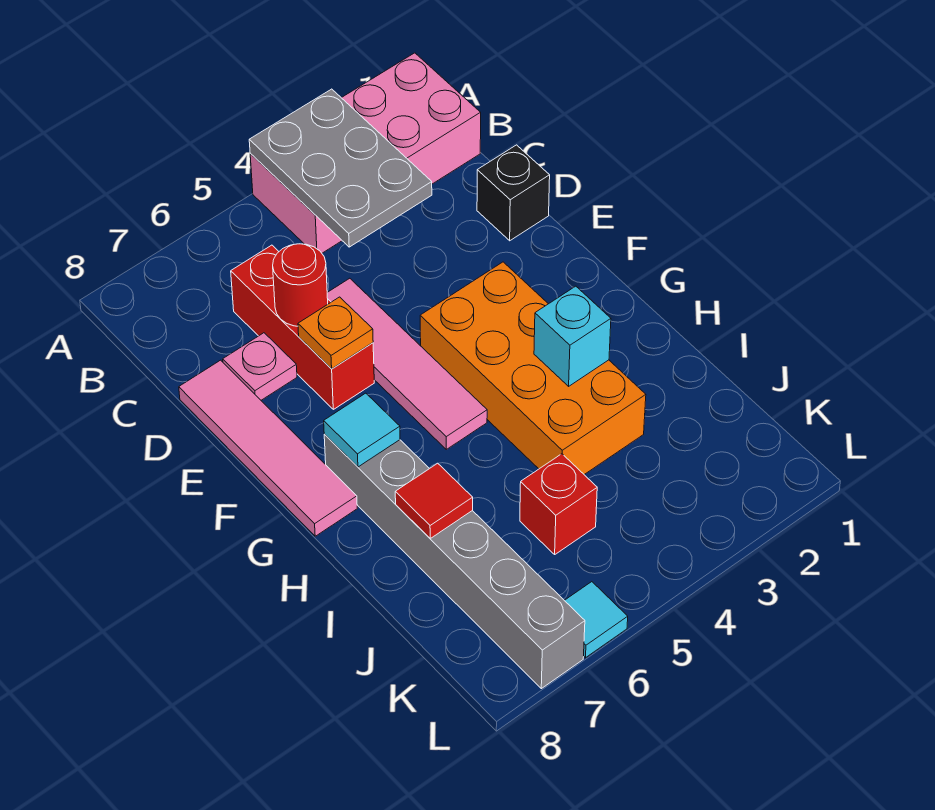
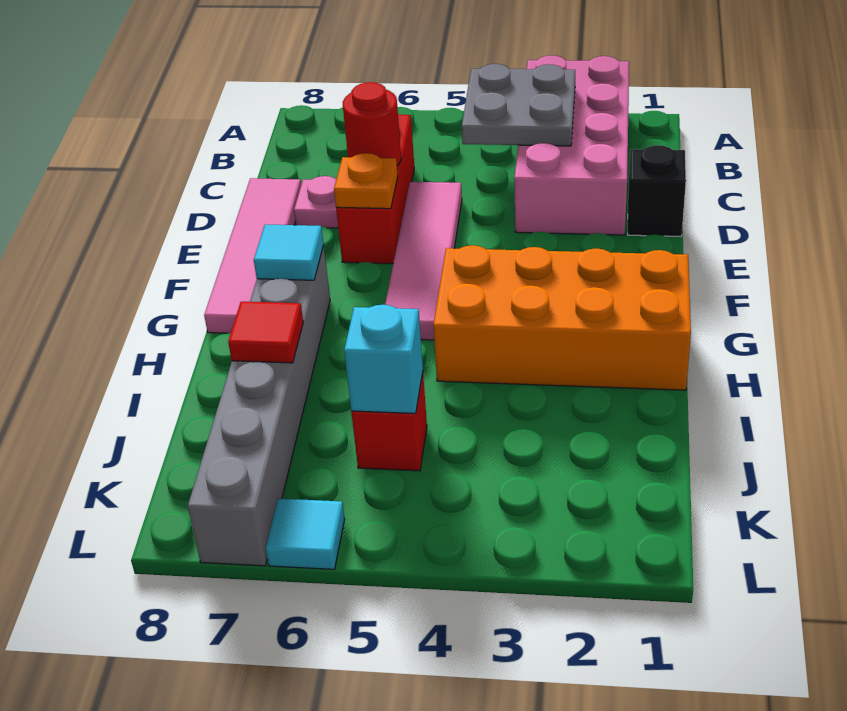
pink 2x4 brick [250,53,481,253] -> pink 2x4 brick turned to [514,56,629,235]
grey 2x3 plate [249,89,432,247] -> grey 2x2 plate [462,64,575,146]
orange 2x4 brick [420,262,646,474] -> orange 2x4 brick turned to [433,245,691,390]
cyan 1x1 brick [534,286,611,386] -> cyan 1x1 brick moved to [344,305,423,414]

